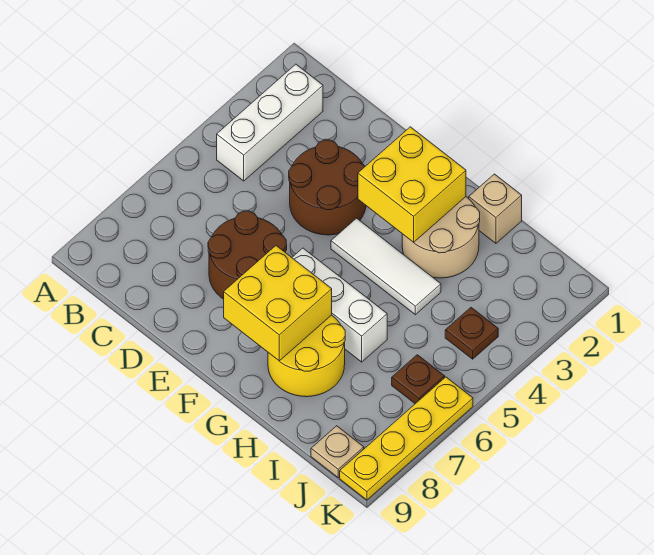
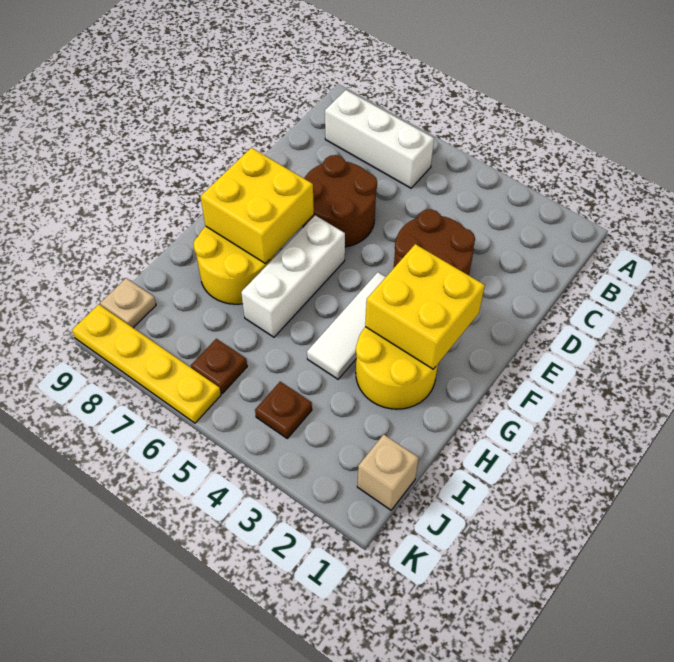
white 1x3 brick [217,64,323,181] -> white 1x3 brick moved to [325,90,434,188]
tan 2x2 round brick [402,197,480,278] -> yellow 2x2 round brick [356,327,438,409]
tan 1x1 brick [469,174,522,243] -> tan 1x1 brick moved to [357,434,419,510]

